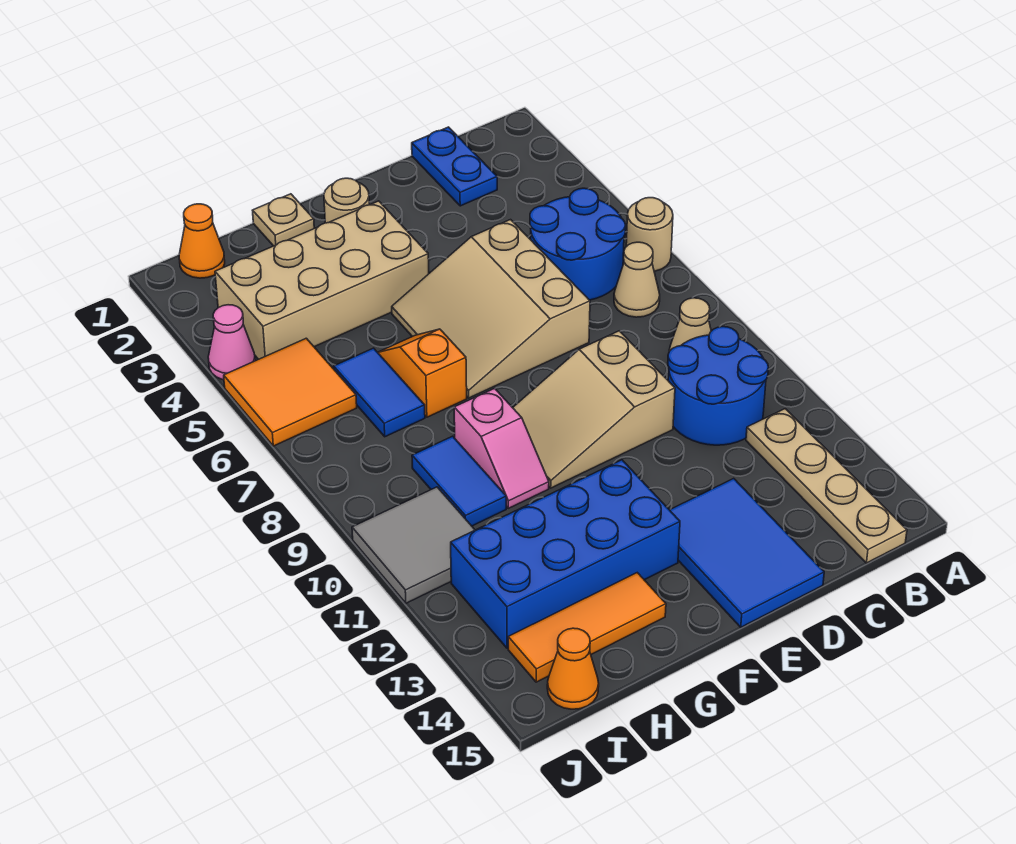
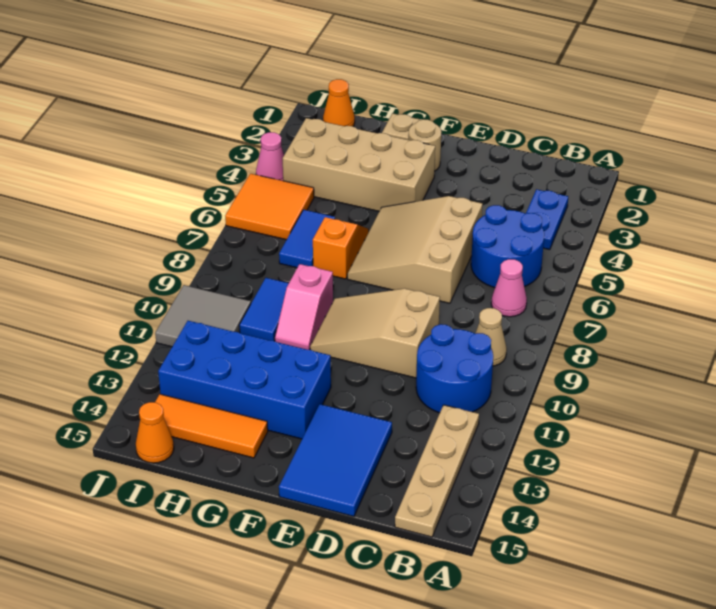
tan 1x1 round brick [626,198,673,271] -> none
tan 1x1 cone [614,242,660,317] -> pink 1x1 cone [491,259,527,317]
blue 1x2 plate [412,127,497,206] -> blue 1x2 plate moved to [526,189,568,250]

